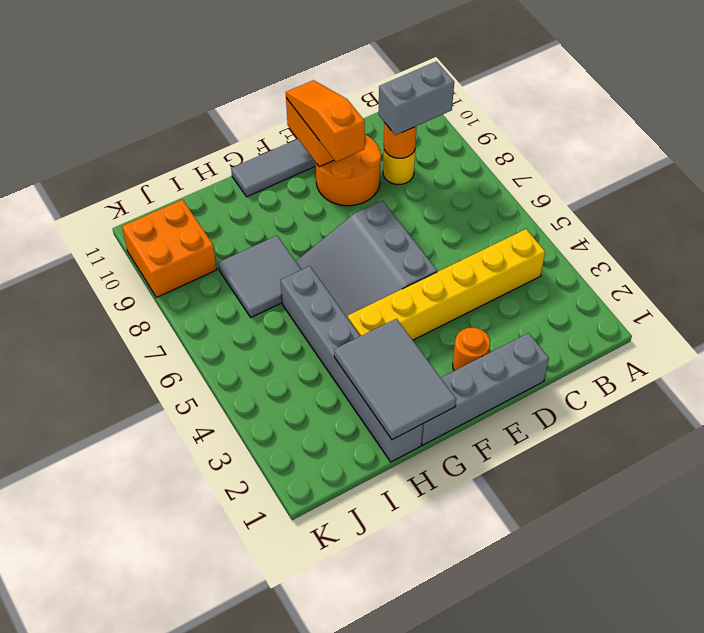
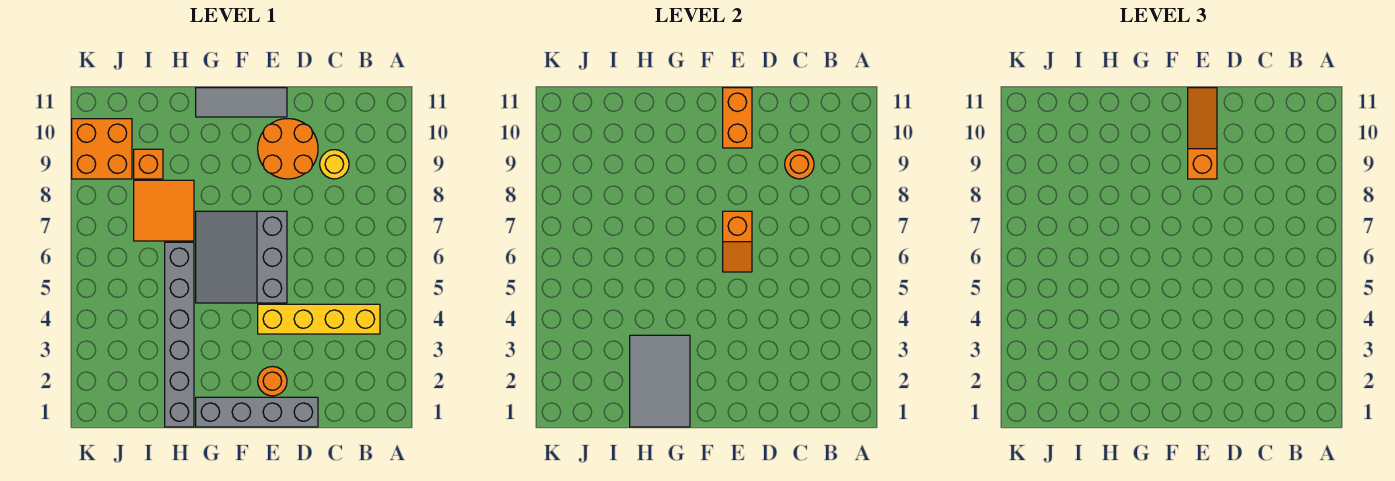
yellow 1x6 brick [348,229,545,340] -> yellow 1x4 brick [258,304,380,334]
grey 1x2 brick [378,61,454,135] -> none
none -> orange 1x2 slope [723,211,752,272]
grey 2x2 tile [218,236,301,317] -> orange 2x2 tile [134,180,194,241]
none -> orange 1x1 brick [134,149,163,179]

